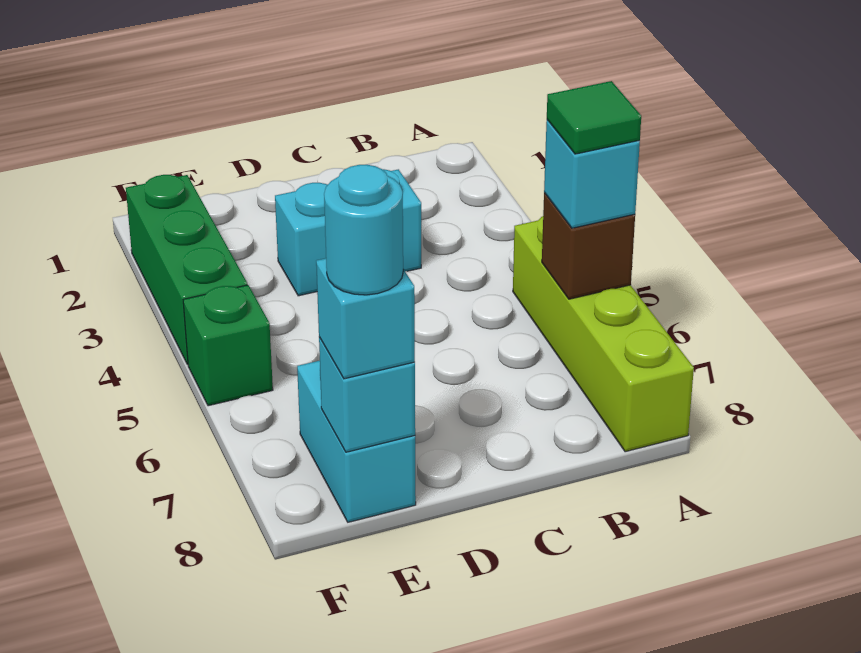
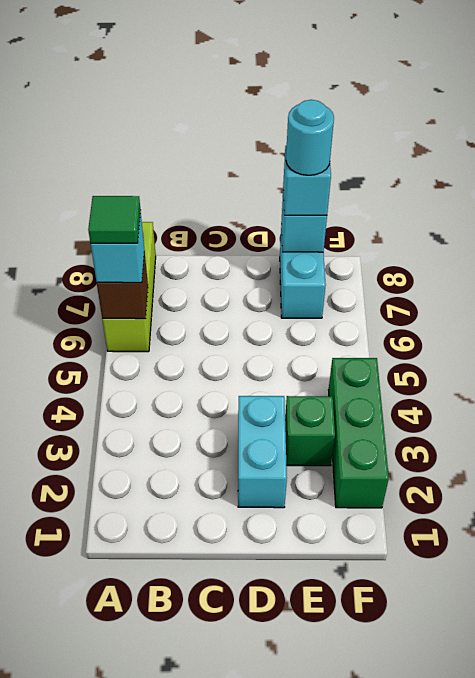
lime 1x4 brick [513,216,694,452] -> lime 1x3 brick [102,222,156,352]
cyan 1x2 brick [275,169,421,296] -> cyan 1x2 brick turned to [238,396,287,508]
green 1x1 brick [183,285,273,406] -> green 1x1 brick moved to [285,396,335,466]

